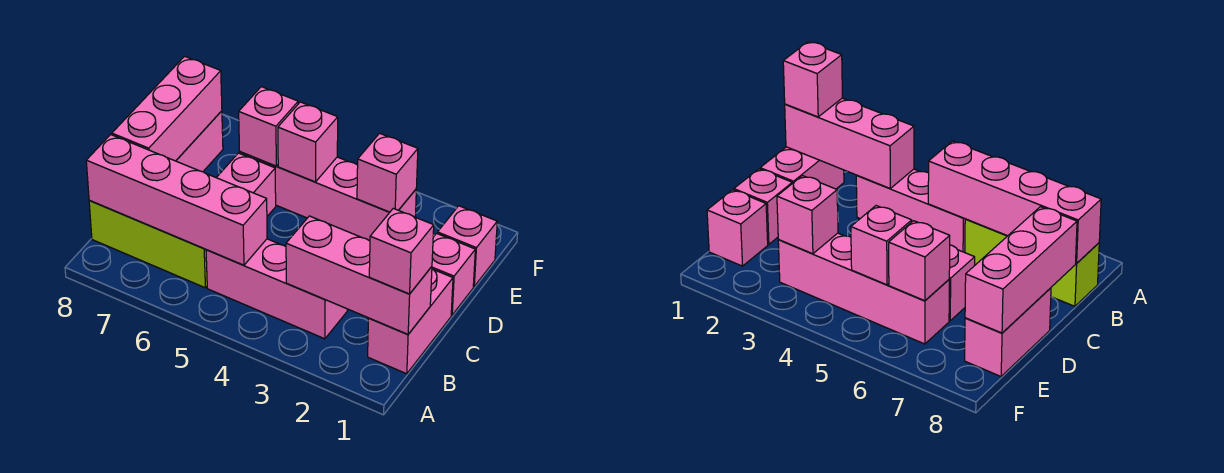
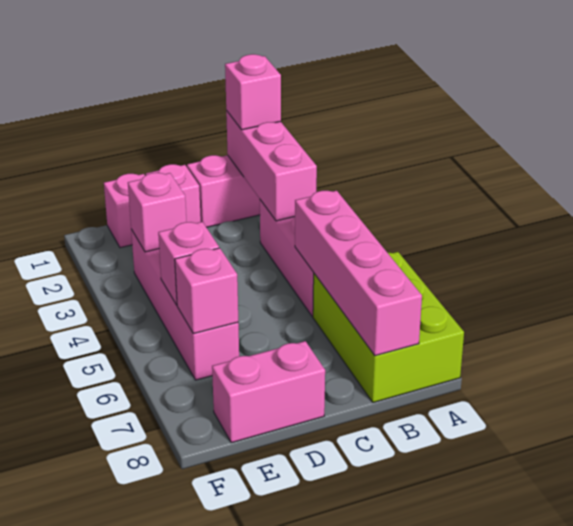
lime 1x3 brick [89,201,207,288] -> lime 2x3 brick [313,252,464,403]
pink 1x3 brick [112,56,222,161] -> none
pink 1x1 brick [216,153,276,216] -> none

